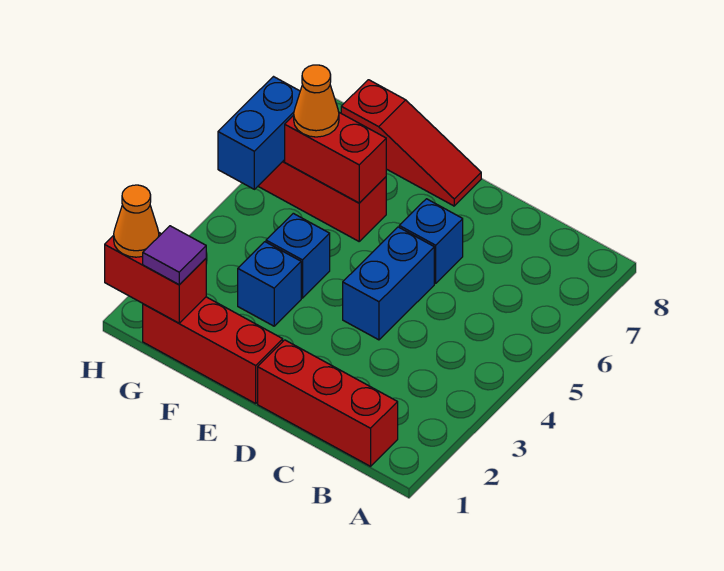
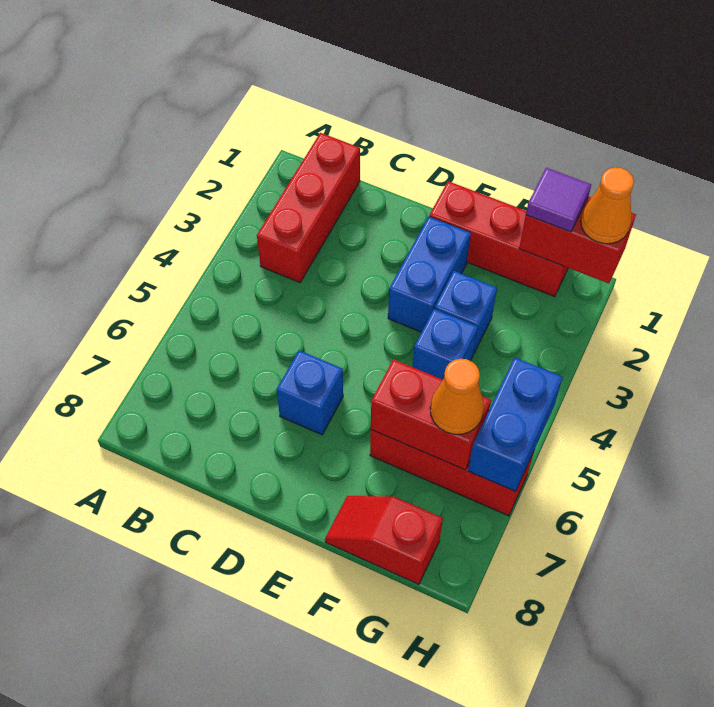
red 1x3 brick [258,340,398,466] -> red 1x3 brick turned to [257,133,360,282]
blue 1x2 brick [343,227,434,340] -> blue 1x2 brick moved to [388,217,471,332]
red 1x3 slope [341,80,481,206] -> red 1x2 slope [325,496,443,584]

